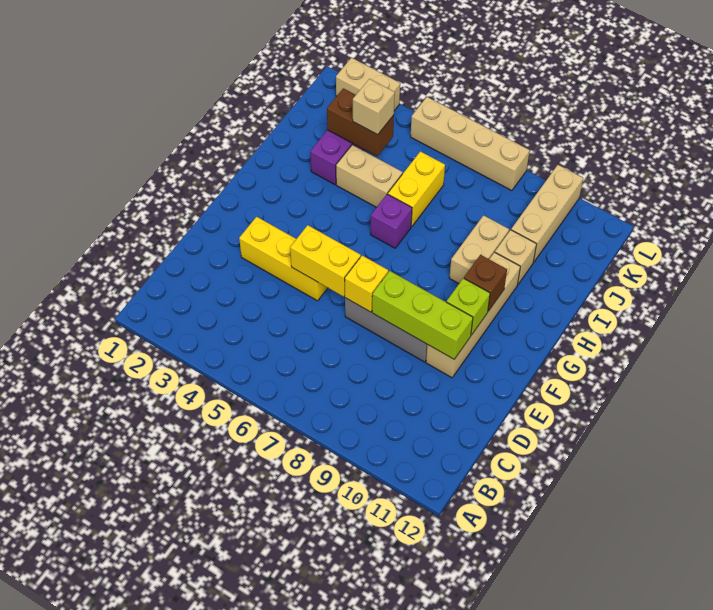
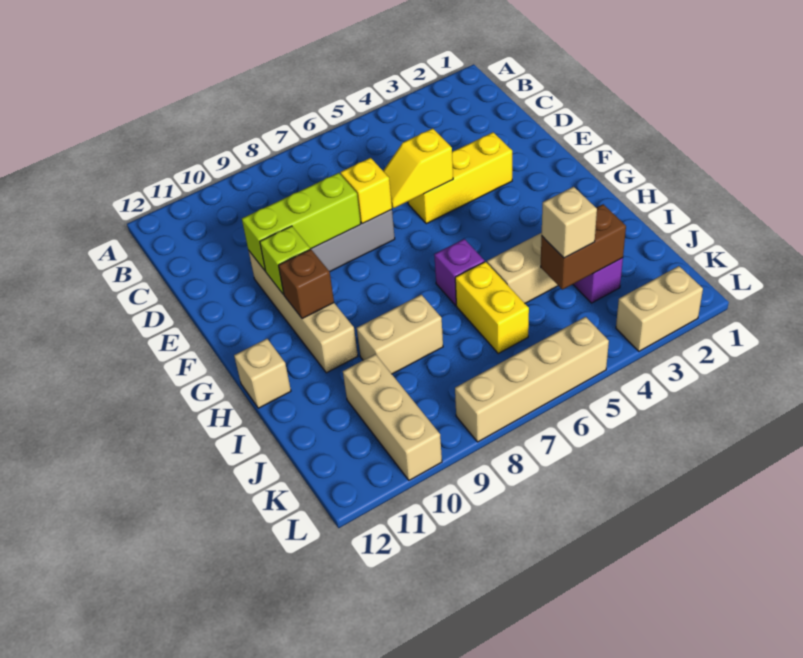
yellow 1x2 brick [290,225,361,296] -> yellow 1x2 slope [383,128,453,208]
tan 1x2 brick [449,215,509,283] -> tan 1x2 brick turned to [357,295,443,374]
tan 1x1 brick [495,230,537,284] -> tan 1x1 brick moved to [234,339,291,408]

